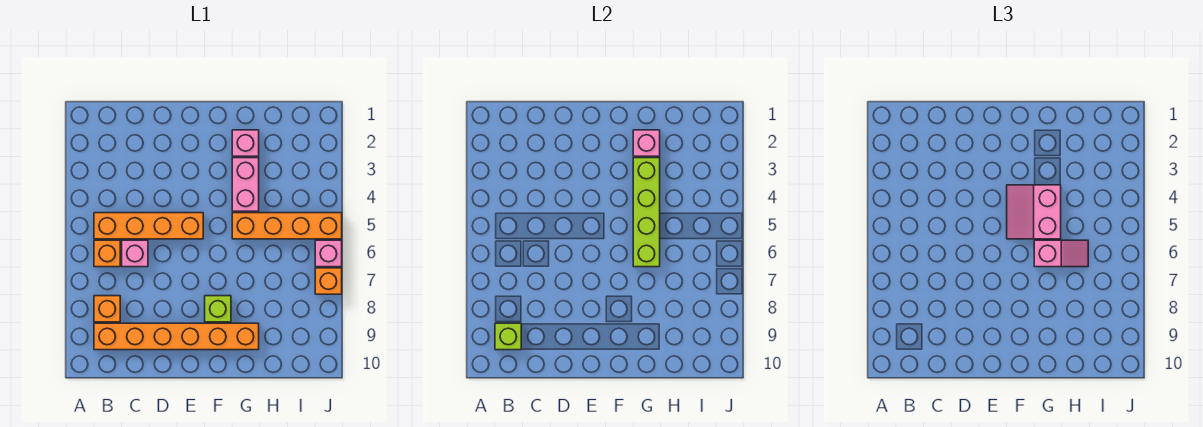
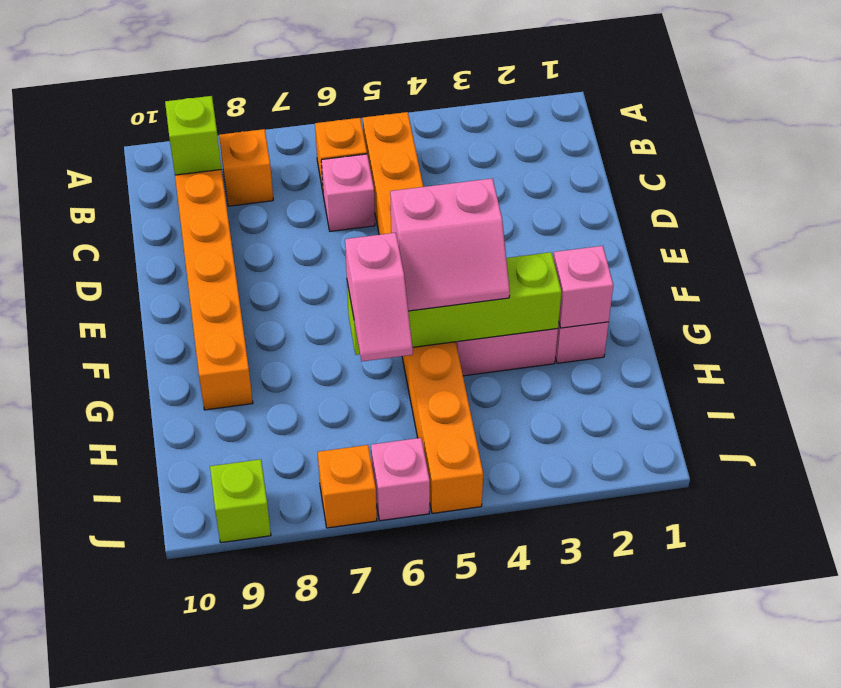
pink 2x2 slope [1007,185,1061,239] -> pink 2x2 slope turned to [390,178,510,311]
lime 1x1 brick [205,296,231,322] -> lime 1x1 brick moved to [210,459,271,543]

